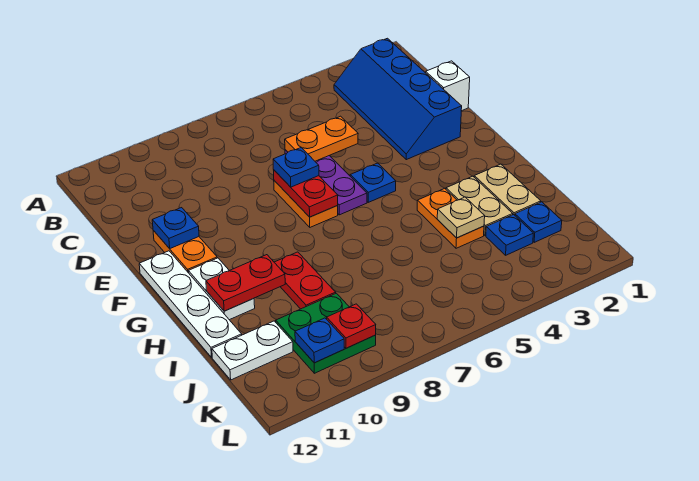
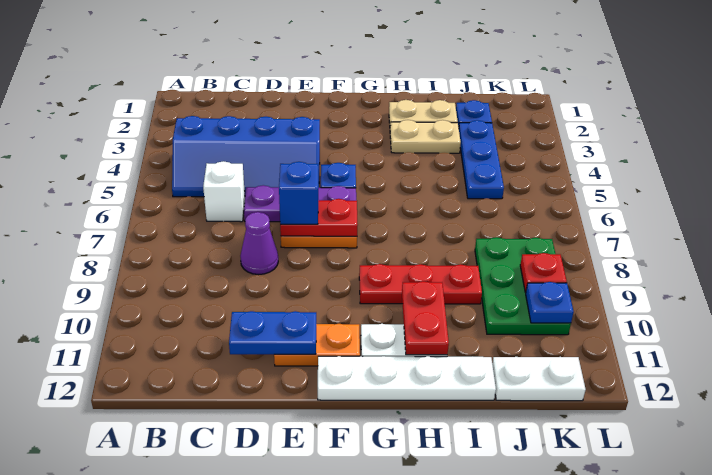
blue 2x4 slope [334,38,462,160] -> blue 2x4 slope moved to [172,116,320,197]
white 1x1 brick [426,61,470,111] -> white 1x1 brick moved to [203,161,245,222]
orange 1x2 plate [285,116,358,161] -> none
none -> purple 1x1 cone [240,212,278,275]
blue 1x1 plate [273,148,319,187] -> blue 1x1 brick [279,162,318,224]
blue 1x1 plate [152,208,199,249] -> blue 1x2 plate [229,311,316,354]
orange 1x2 plate [417,188,484,248] -> none
red 1x2 plate [274,252,336,309] -> red 1x3 plate [359,264,482,304]
tan 1x1 plate [437,197,485,238] -> none
blue 1x1 plate [486,215,533,255] -> blue 1x3 plate [459,120,504,199]
green 2x2 plate [276,293,376,373] -> green 2x3 plate [475,237,571,335]
white 1x2 plate [212,321,293,380] -> white 1x2 plate turned to [492,357,586,401]

